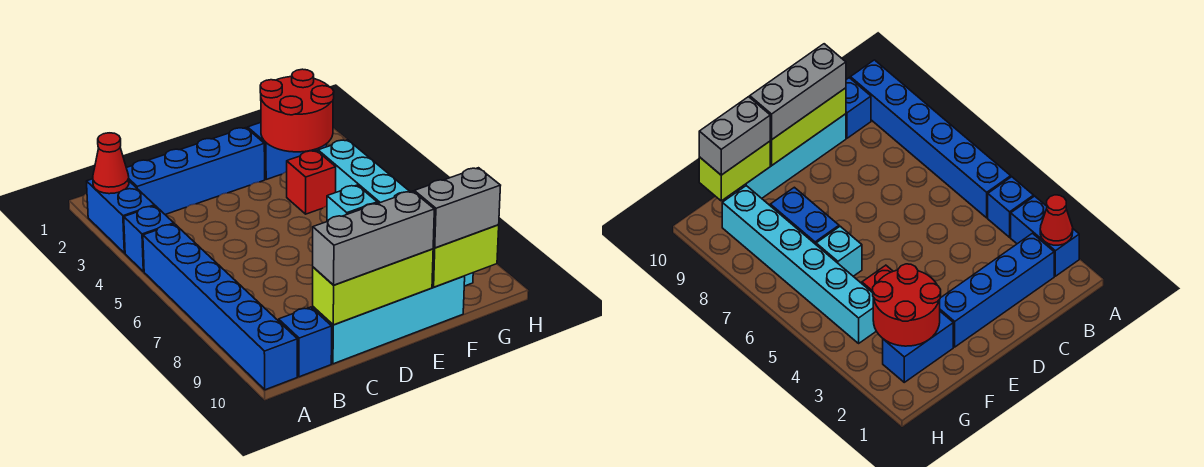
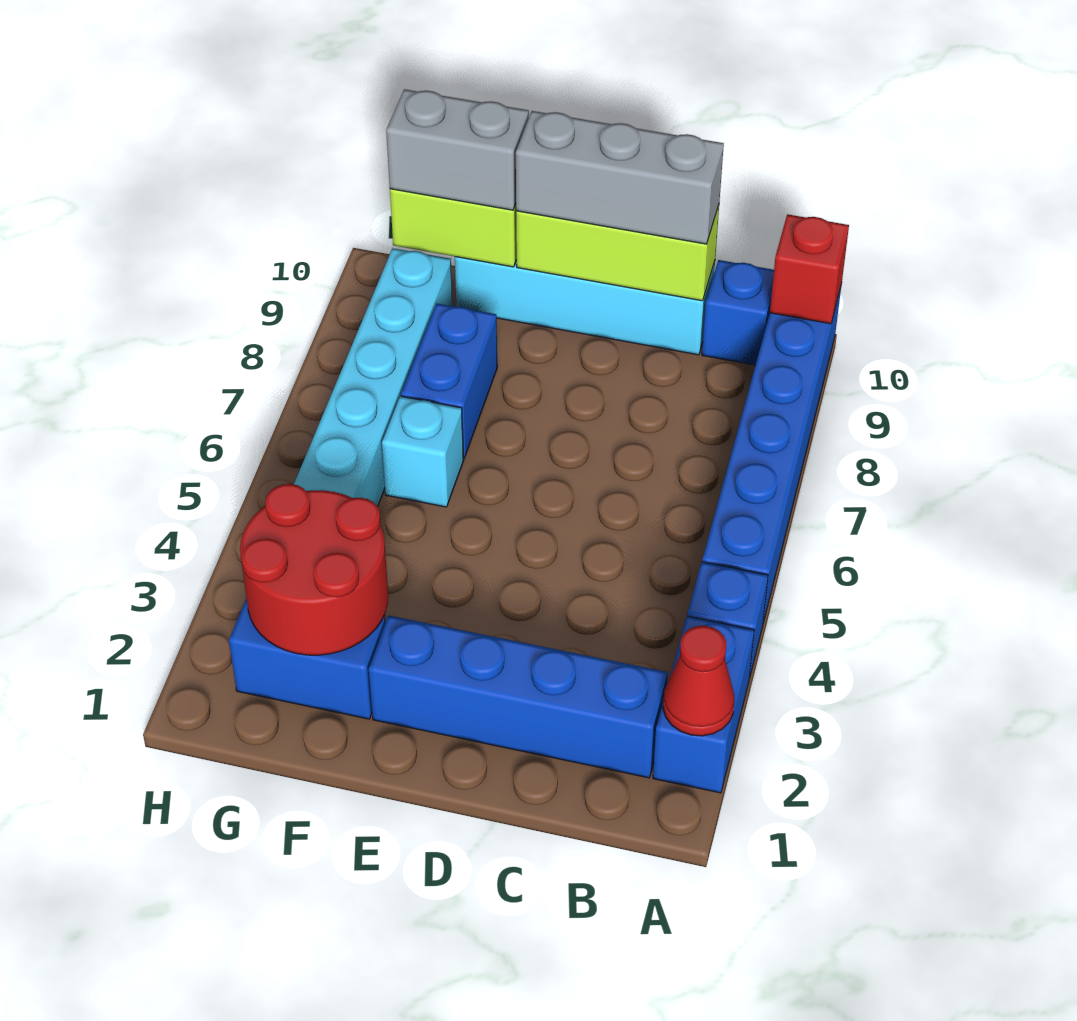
red 1x1 brick [287,151,336,214] -> red 1x1 brick moved to [770,214,849,324]

